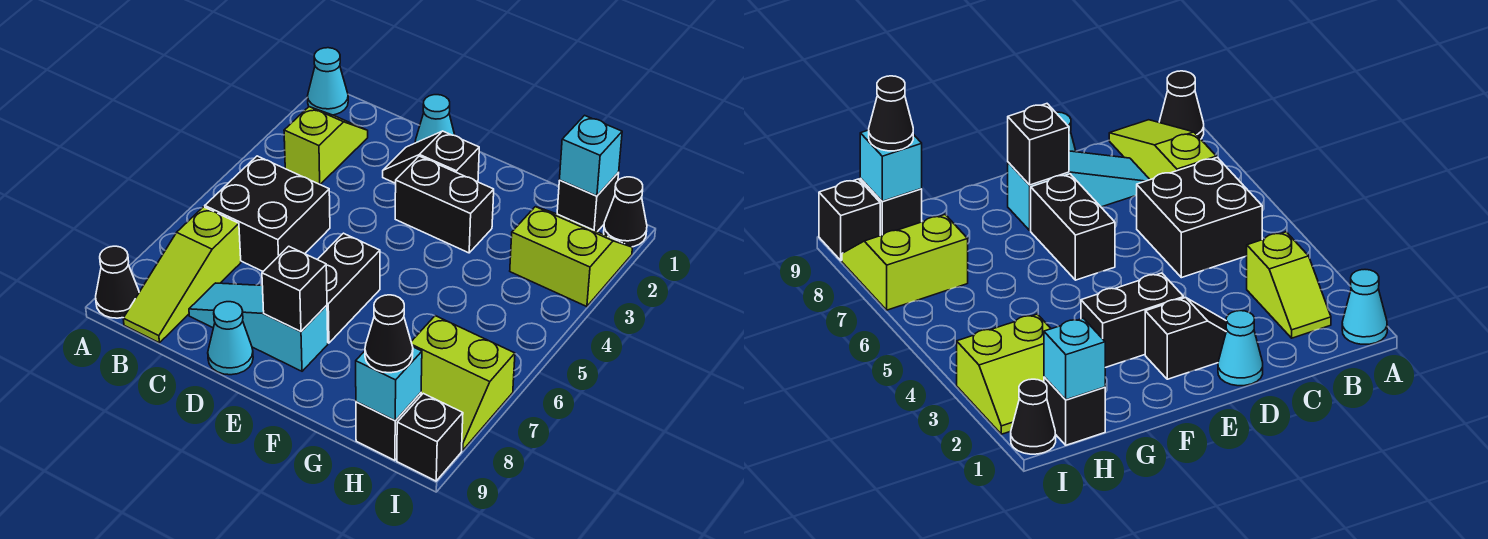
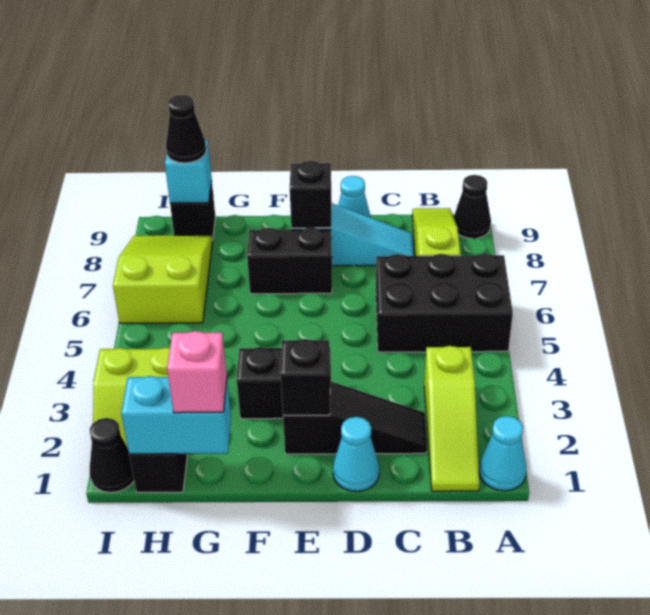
lime 1x2 slope [284,107,368,184] -> lime 1x3 slope [424,346,479,491]
black 2x2 brick [205,156,330,271] -> black 2x3 brick [376,253,513,352]
black 1x2 slope [383,131,479,183] -> black 1x3 slope [283,382,427,454]
black 1x2 brick [317,233,380,343] -> black 1x2 brick turned to [247,227,332,294]
none -> pink 1x1 brick [167,331,227,413]
cyan 1x1 brick [560,115,622,196] -> cyan 1x2 brick [121,376,231,454]
lime 2x2 slope [411,316,515,450] -> lime 2x3 slope [113,235,213,323]
black 1x1 brick [397,393,463,481] -> black 1x1 brick moved to [281,339,330,415]

